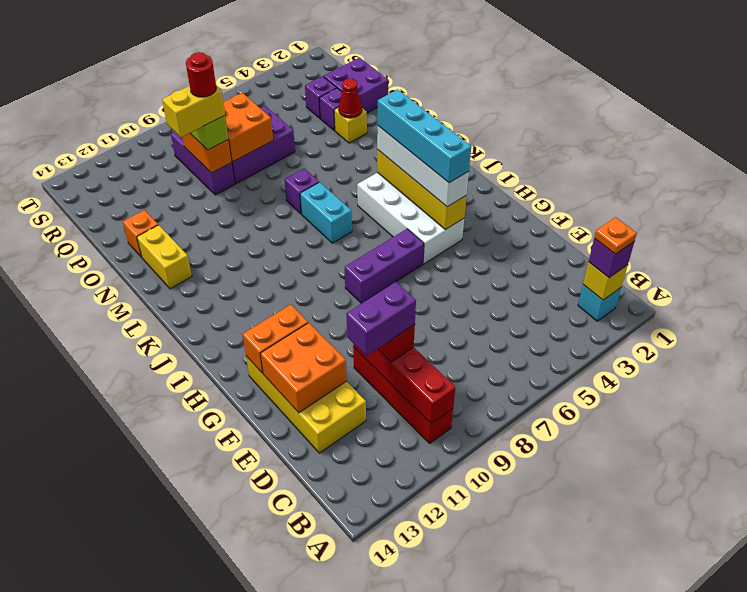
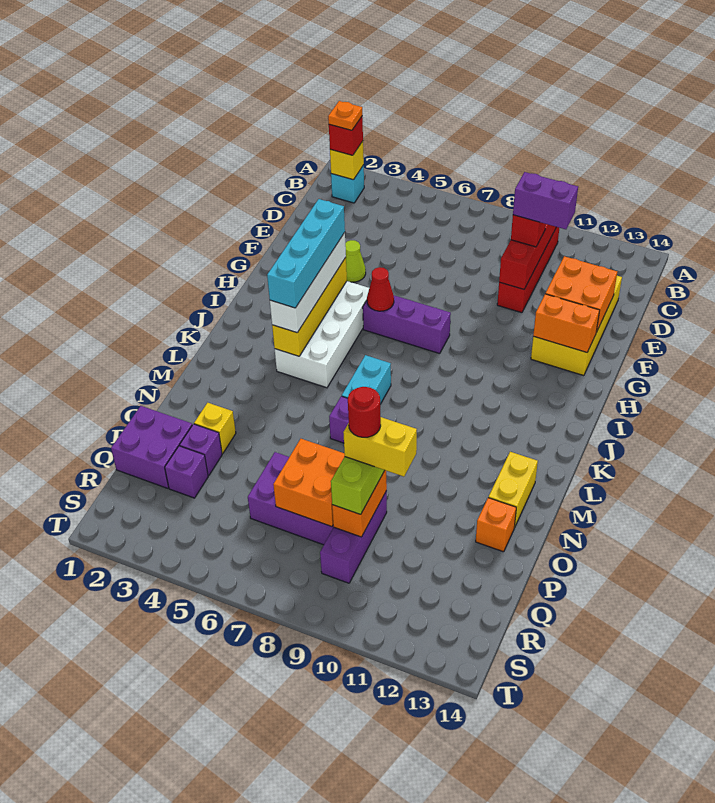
purple 1x1 brick [589,239,634,278] -> red 1x1 brick [329,117,363,155]
none -> lime 1x1 cone [345,240,366,282]
red 1x1 cone [339,79,362,118] -> red 1x1 cone moved to [367,267,394,311]

